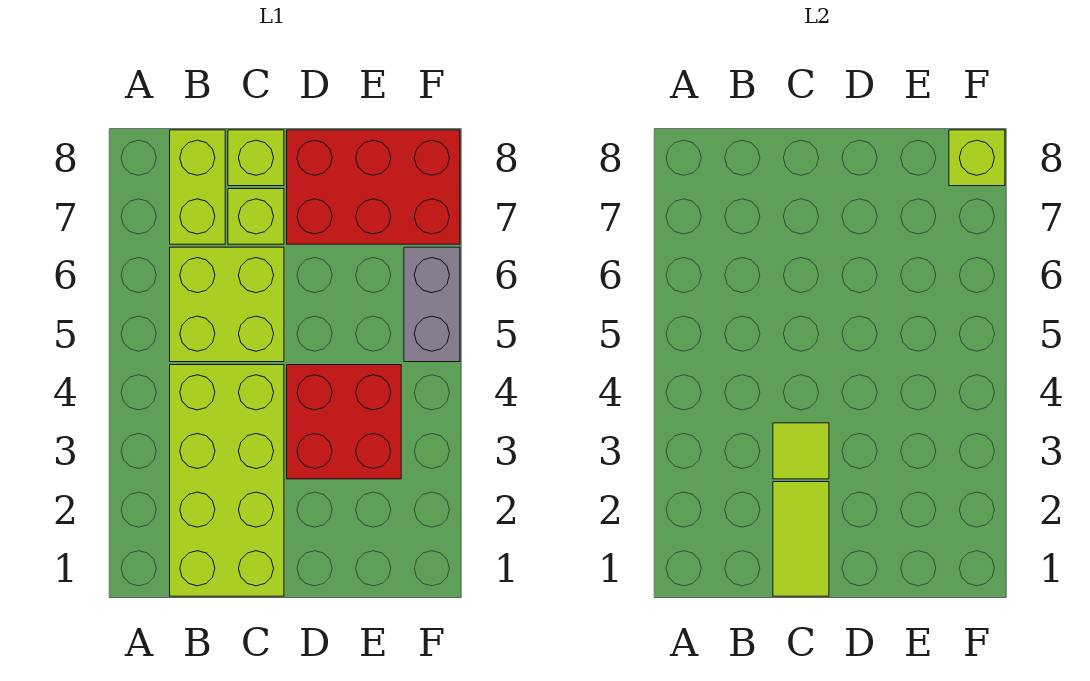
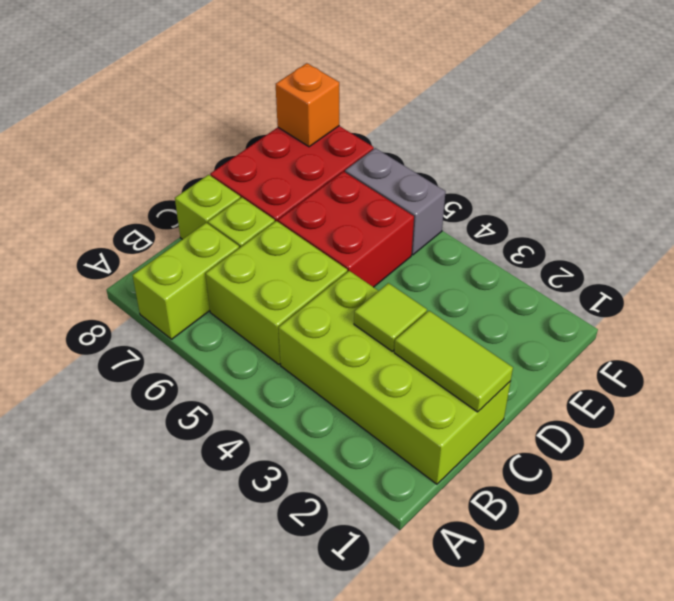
lime 1x2 brick [170,130,225,244] -> lime 1x2 brick turned to [133,223,239,339]
red 2x2 brick [287,365,401,479] -> red 2x2 brick moved to [278,172,414,287]
lime 1x1 brick [949,130,1005,186] -> orange 1x1 brick [276,63,339,147]

